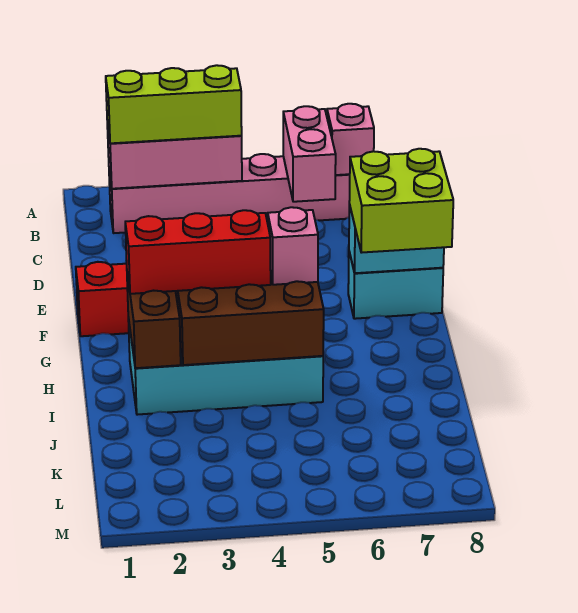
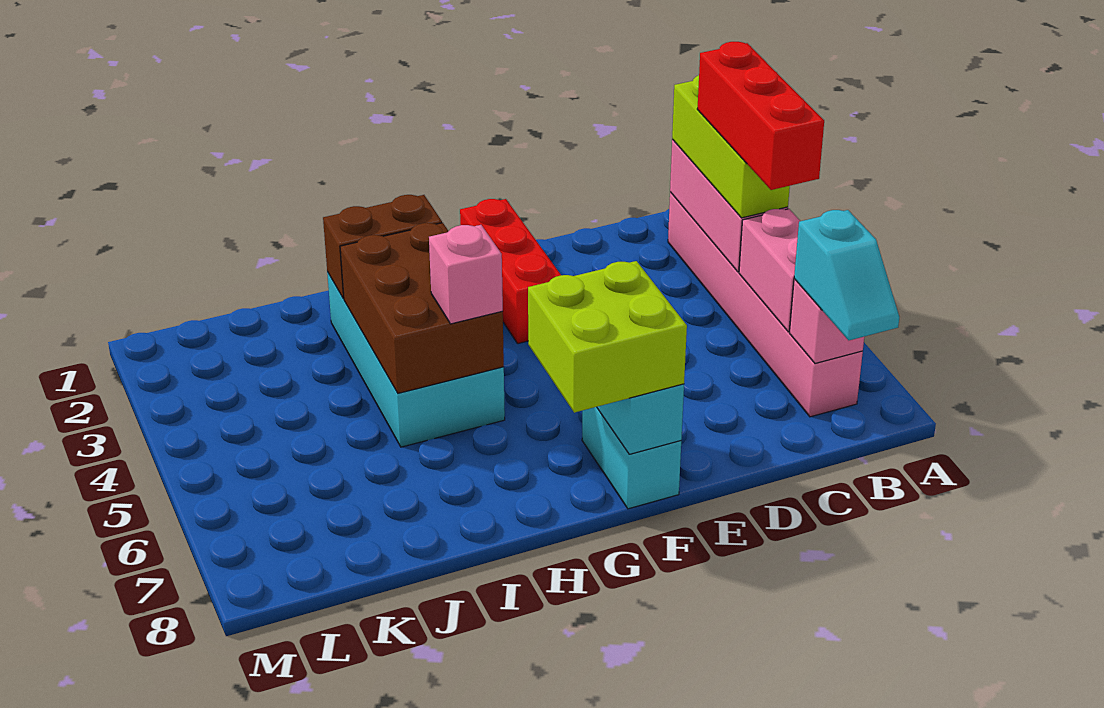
pink 1x2 brick [283,106,336,202] -> pink 1x2 brick turned to [739,209,800,332]
none -> cyan 1x2 slope [794,210,899,340]
red 1x3 brick [125,210,271,294] -> red 1x3 brick moved to [697,42,824,190]

